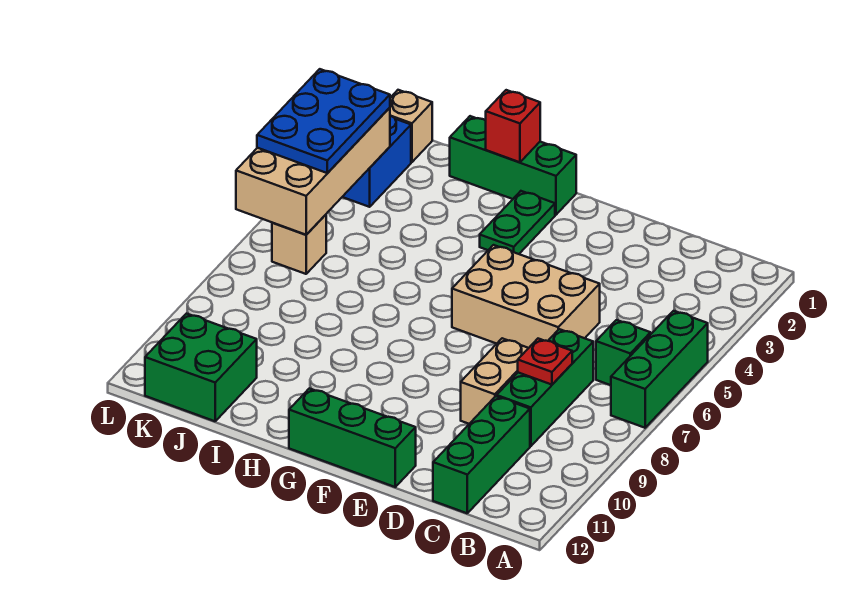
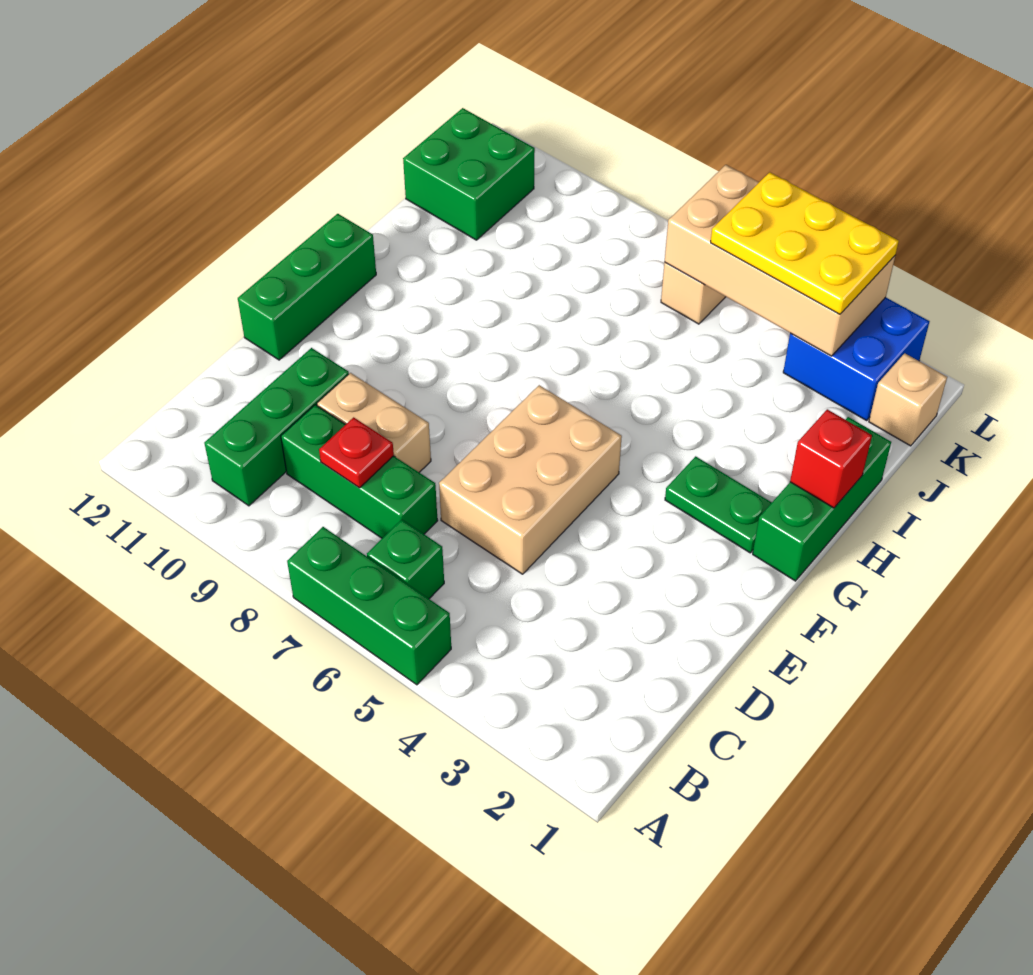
green 1x3 brick [433,396,530,513] -> green 1x3 brick turned to [204,348,349,506]
blue 2x3 plate [257,69,390,173] -> yellow 2x3 plate [711,172,899,314]

